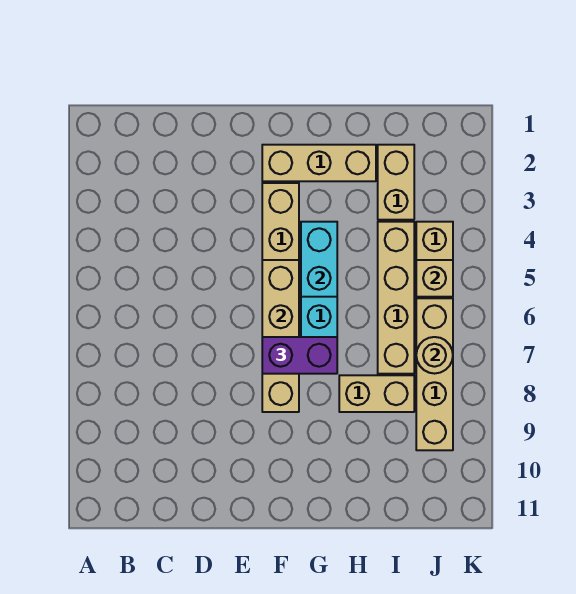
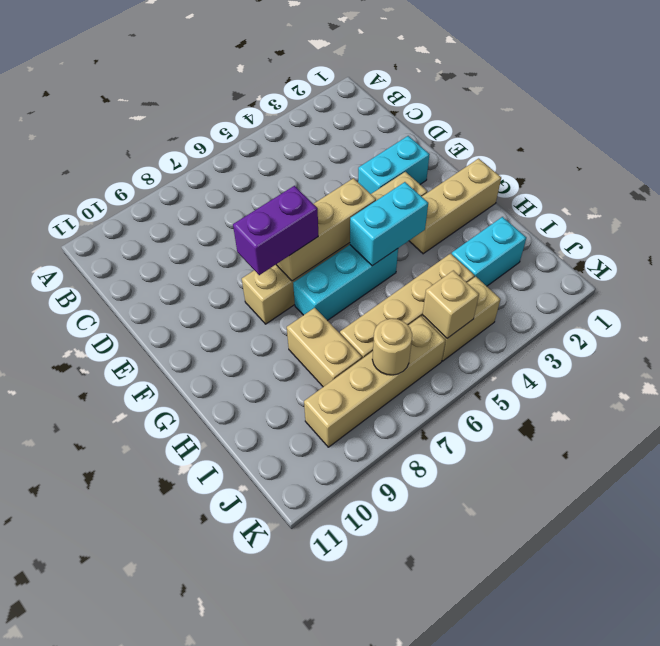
none -> cyan 1x2 brick [358,136,430,194]
tan 1x3 brick [262,145,376,181] -> tan 1x3 brick turned to [409,159,501,254]
purple 1x2 brick [262,337,337,374] -> purple 1x2 brick turned to [233,186,318,275]
tan 1x2 brick [378,145,414,220] -> cyan 1x2 brick [452,217,526,286]

